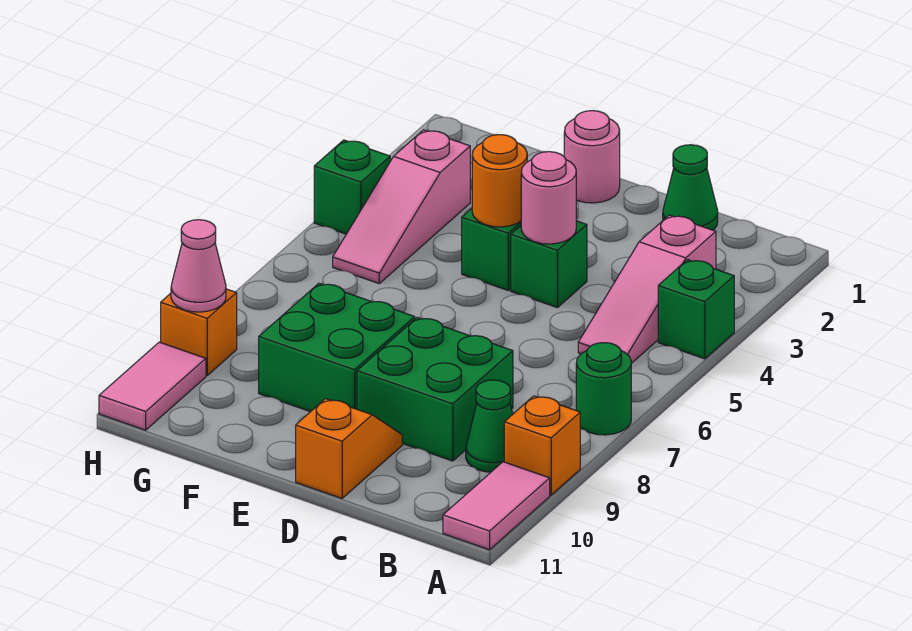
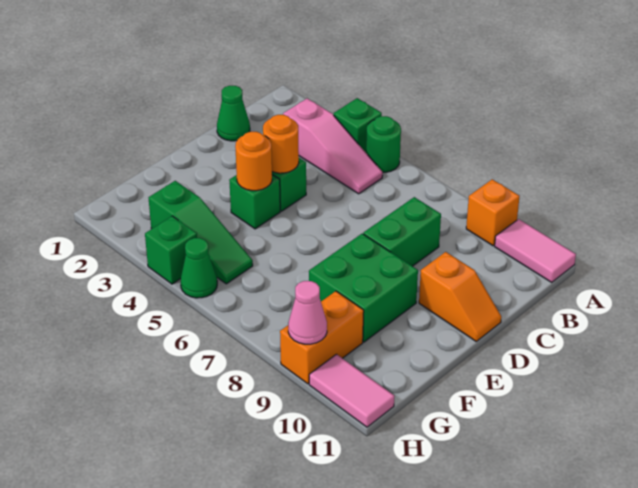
green 1x1 round brick [576,343,631,435] -> green 1x1 round brick moved to [366,116,401,172]
green 1x1 cone [466,380,513,472] -> green 1x1 cone moved to [181,238,217,298]
green 2x2 brick [357,317,513,461] -> green 1x2 brick [363,197,441,266]
pink 1x1 round brick [521,152,576,244] -> orange 1x1 round brick [263,115,299,173]
orange 1x2 slope [296,399,402,498] -> orange 1x2 slope turned to [419,252,501,341]
pink 1x1 round brick [564,111,620,203] -> none
pink 1x3 slope [333,130,470,283] -> green 1x3 slope [149,181,253,284]
orange 1x1 brick [161,289,237,375] -> orange 1x2 brick [280,291,364,384]

